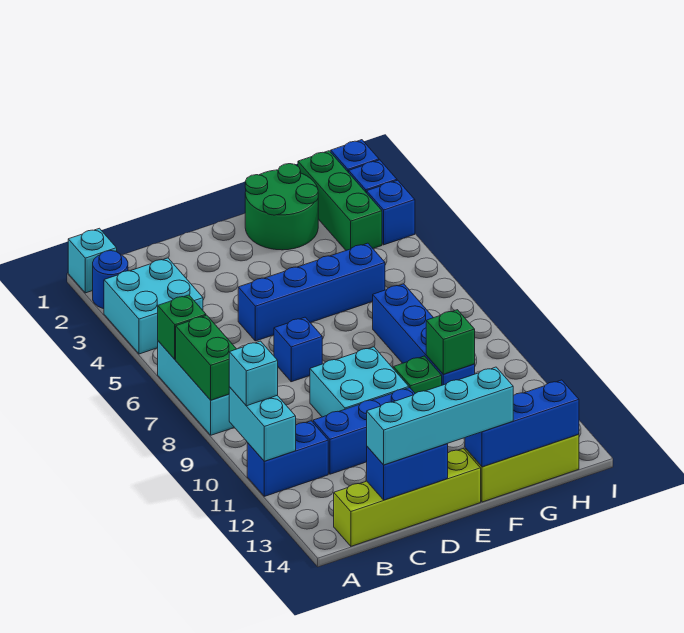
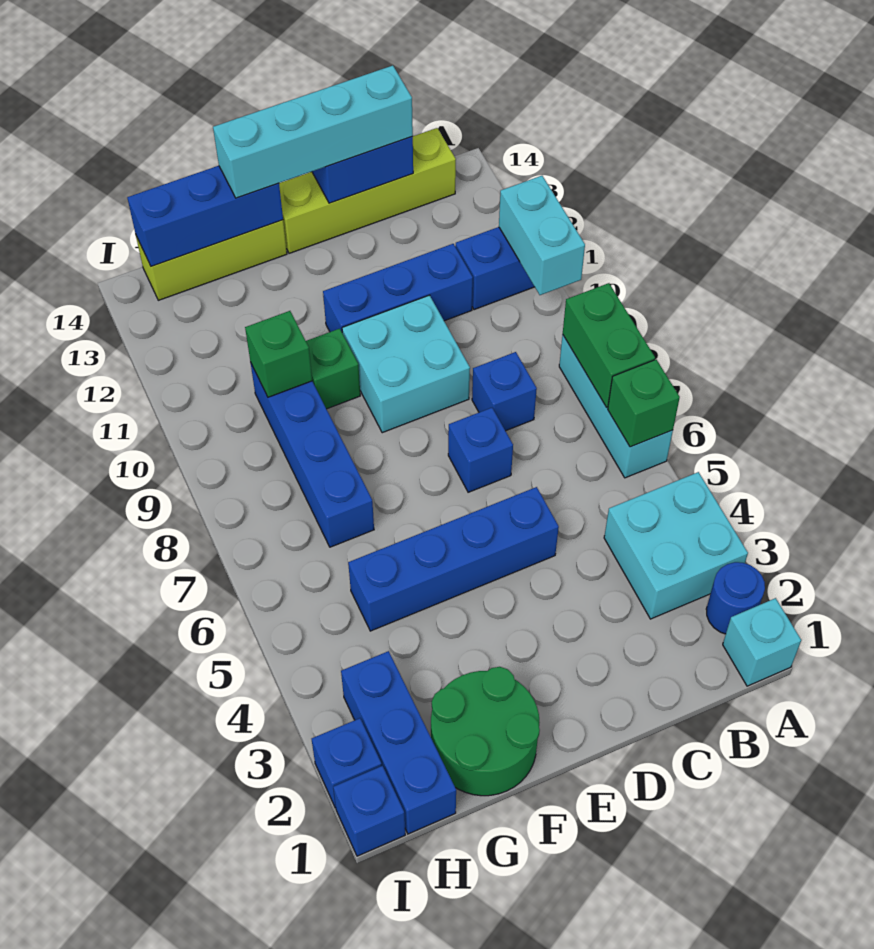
cyan 1x1 brick [229,341,278,406] -> none
green 1x3 brick [298,151,382,250] -> blue 1x3 brick [341,651,456,834]
blue 1x1 brick [367,180,415,245] -> blue 1x1 brick moved to [472,352,537,431]

